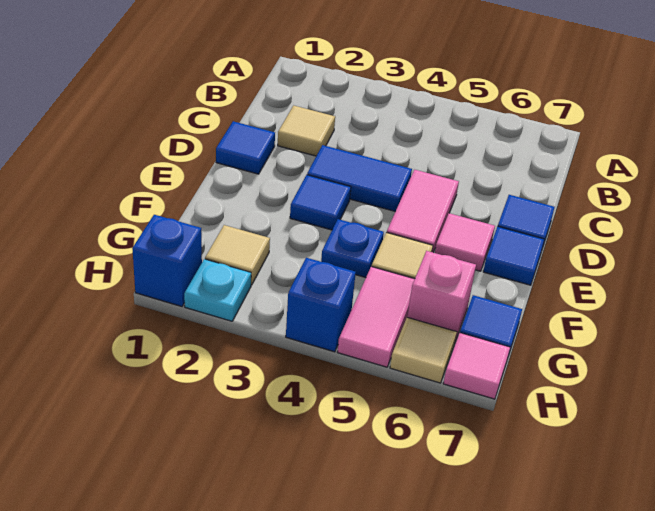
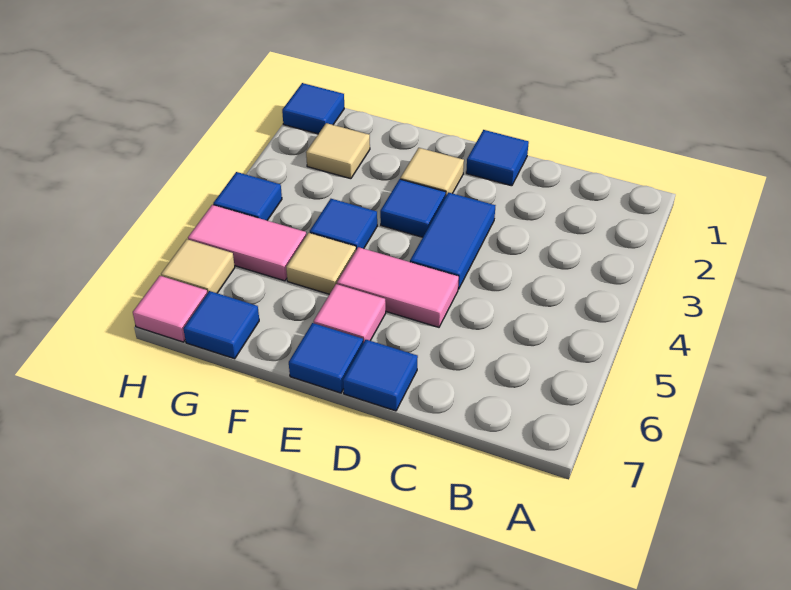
tan 1x1 tile [278,106,335,156] -> tan 1x1 tile moved to [400,148,464,195]
blue 1x1 plate [321,219,384,278] -> blue 1x1 tile [310,199,377,250]
pink 1x1 brick [407,251,476,342] -> none
blue 1x1 brick [132,215,202,306] -> blue 1x1 tile [282,83,344,134]
cyan 1x1 plate [184,259,251,321] -> none
blue 1x1 brick [286,258,356,352] -> blue 1x1 tile [213,172,282,220]

